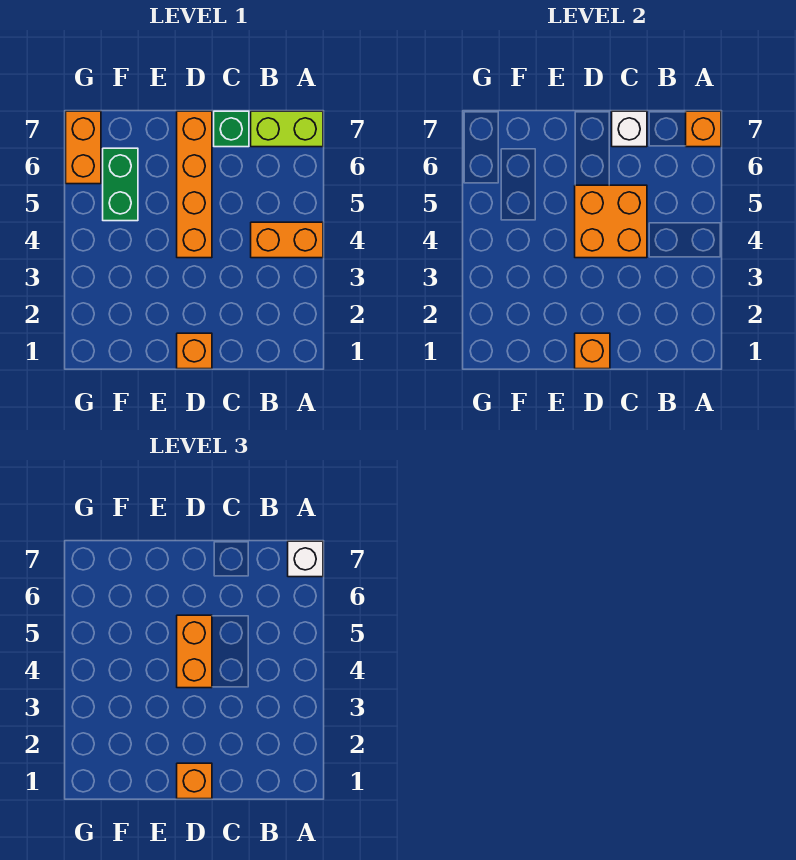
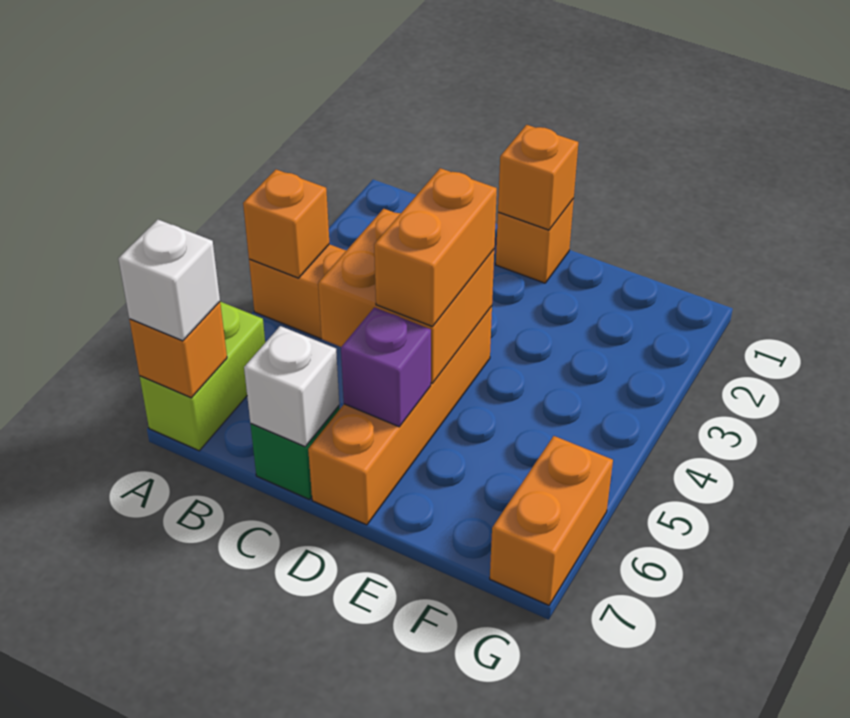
lime 1x2 brick [251,111,323,147] -> lime 1x2 brick turned to [140,302,265,451]
orange 1x1 brick [177,763,212,799] -> orange 1x1 brick moved to [243,169,329,278]
none -> purple 1x1 brick [341,307,431,427]
green 1x2 brick [103,148,138,221] -> none

